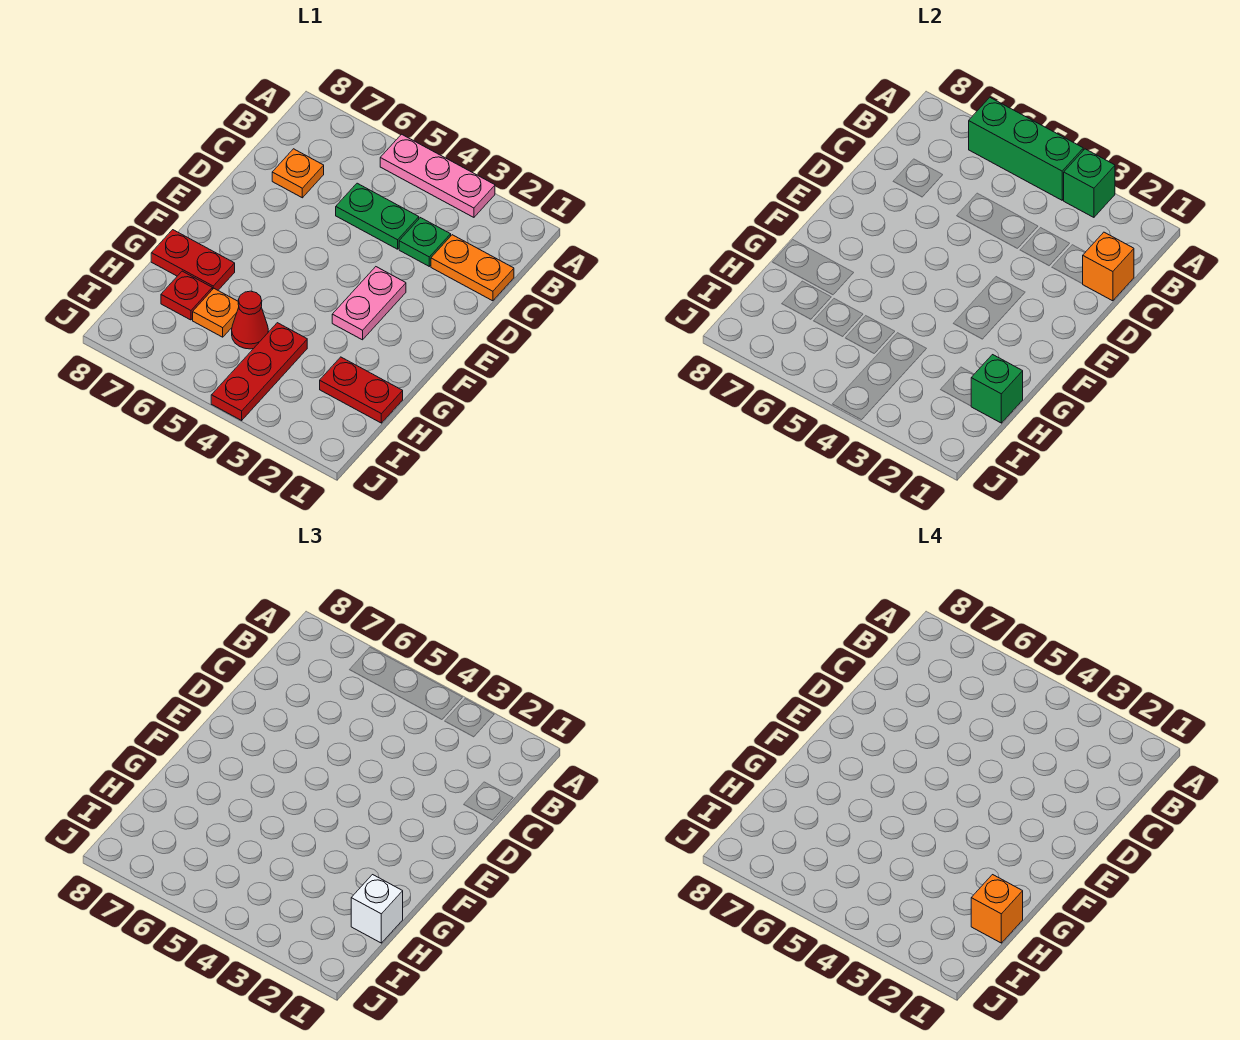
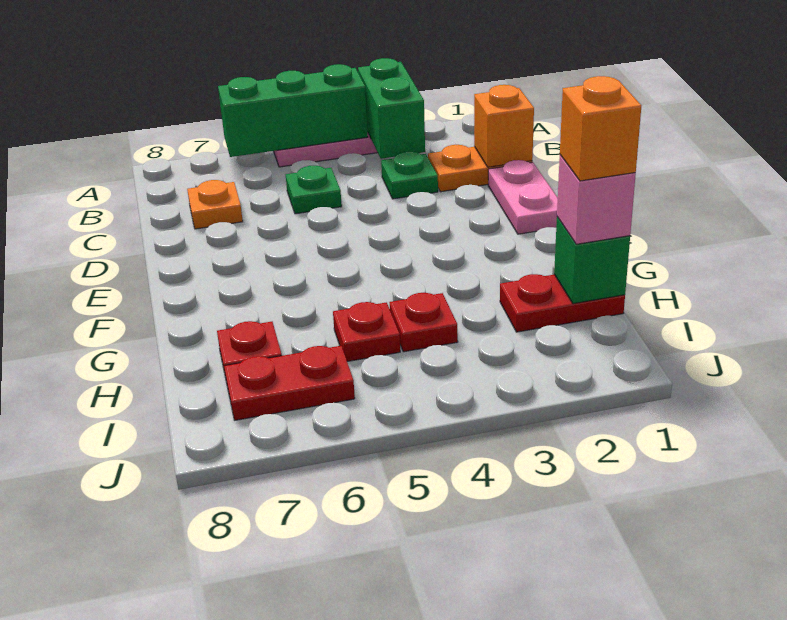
green 1x1 brick [1063,149,1115,217] -> green 1x2 brick [358,58,425,159]
green 1x2 plate [336,183,419,249] -> green 1x1 plate [286,166,342,214]
pink 1x2 plate [332,267,406,340] -> pink 1x2 plate moved to [488,160,558,234]
red 1x2 plate [151,230,235,290] -> red 1x2 plate moved to [224,346,355,420]
white 1x1 brick [351,875,403,943] -> pink 1x1 brick [557,155,636,244]
red 1x3 plate [211,323,307,420] -> red 1x1 plate [390,293,458,352]
red 1x1 cone [232,291,268,349] -> red 1x1 plate [333,302,400,361]
orange 1x1 plate [193,289,239,337] -> none

